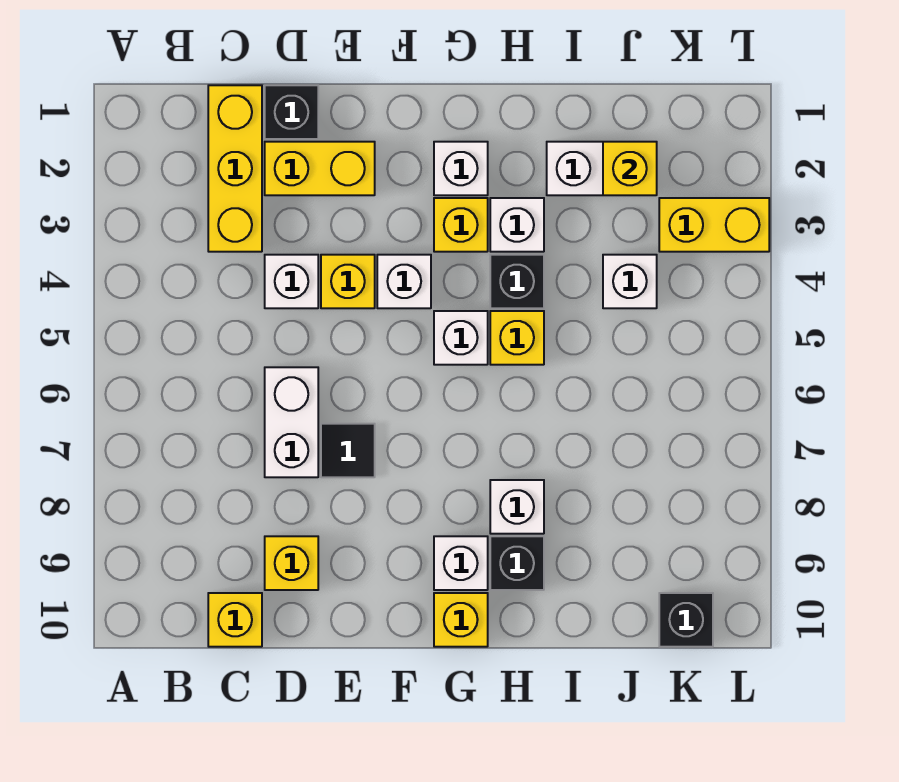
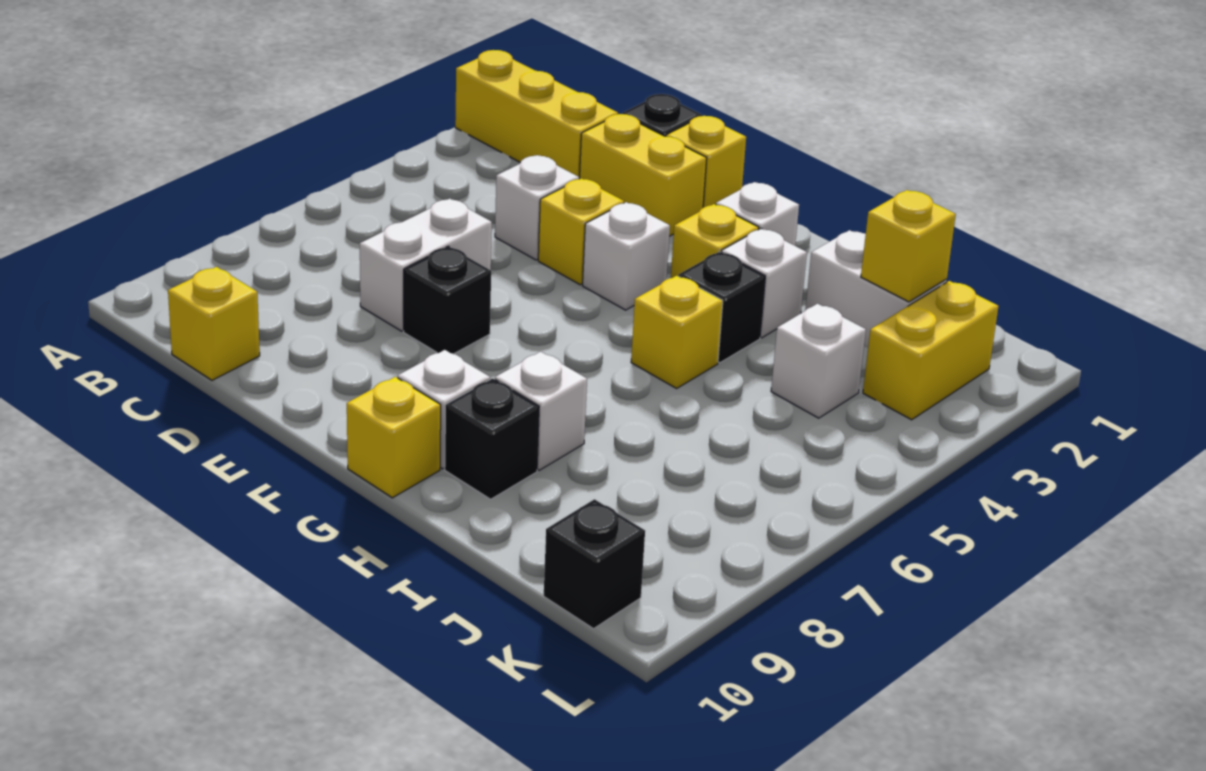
yellow 1x3 brick [208,85,262,252] -> yellow 1x3 brick turned to [455,50,618,179]
yellow 1x1 brick [265,536,318,590] -> yellow 1x1 brick moved to [666,116,746,207]
black 1x1 tile [321,424,375,477] -> black 1x1 brick [404,246,491,354]
white 1x1 brick [434,311,488,365] -> none
yellow 1x2 brick [659,198,769,252] -> yellow 1x2 brick turned to [863,281,999,420]

